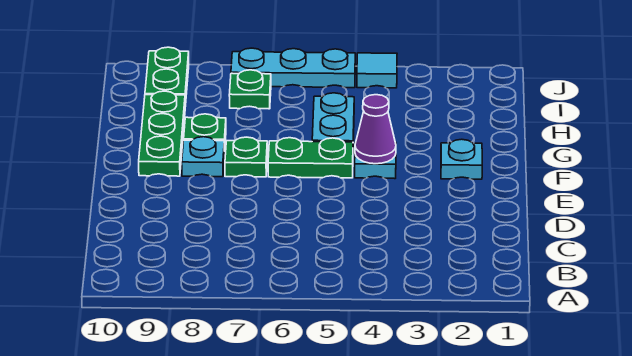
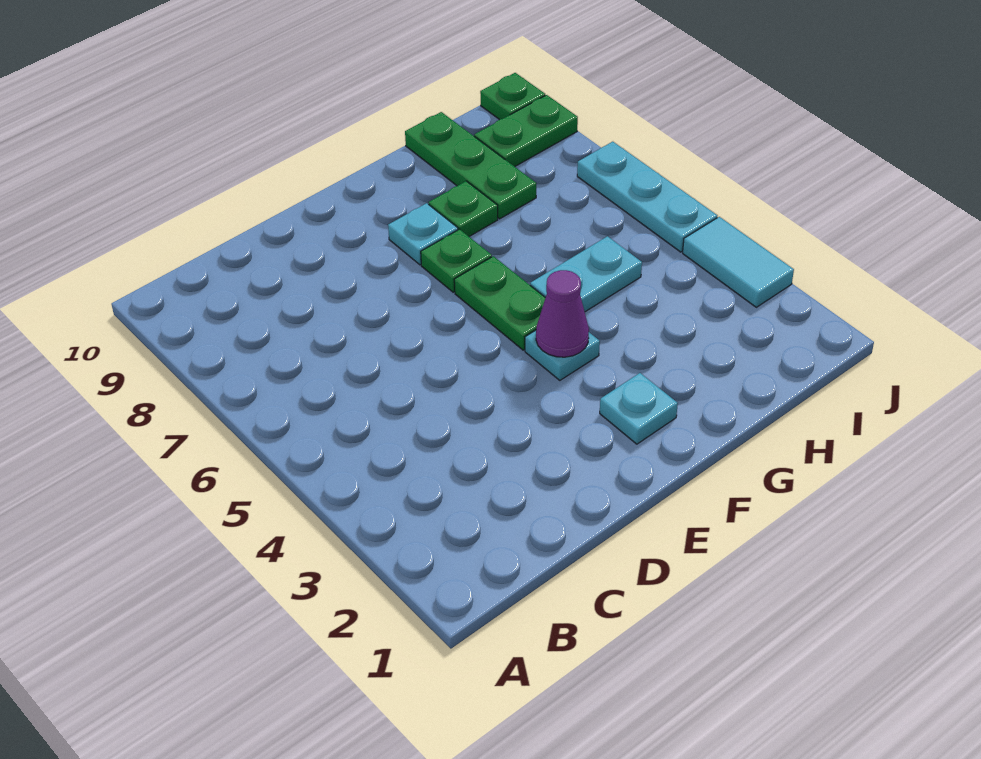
green 1x3 plate [139,91,185,176] -> green 1x3 plate turned to [405,112,536,219]
green 1x1 plate [229,70,271,109] -> green 1x1 plate moved to [480,73,545,120]
cyan 1x1 tile [357,53,397,88] -> cyan 1x2 tile [683,217,794,307]

